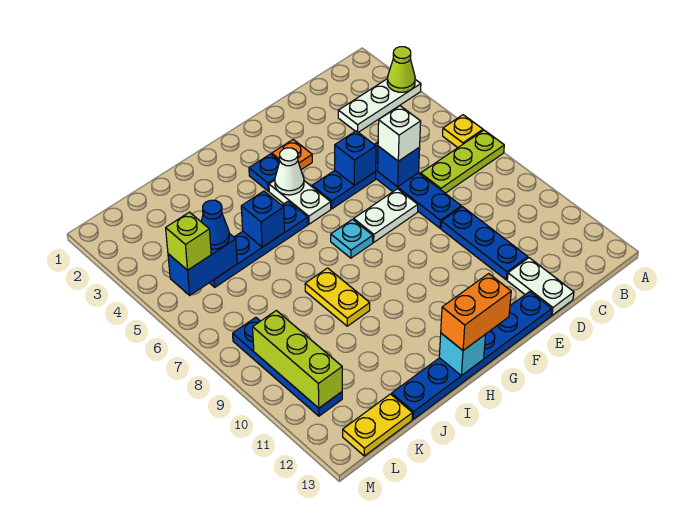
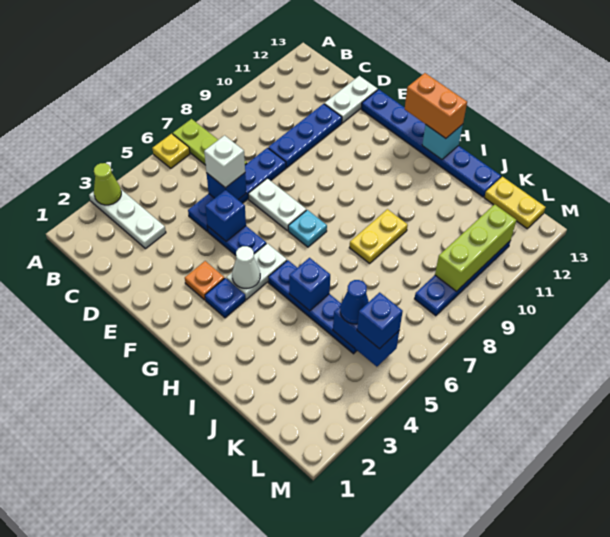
lime 1x1 brick [166,212,211,270] -> blue 1x1 brick [357,292,403,349]

